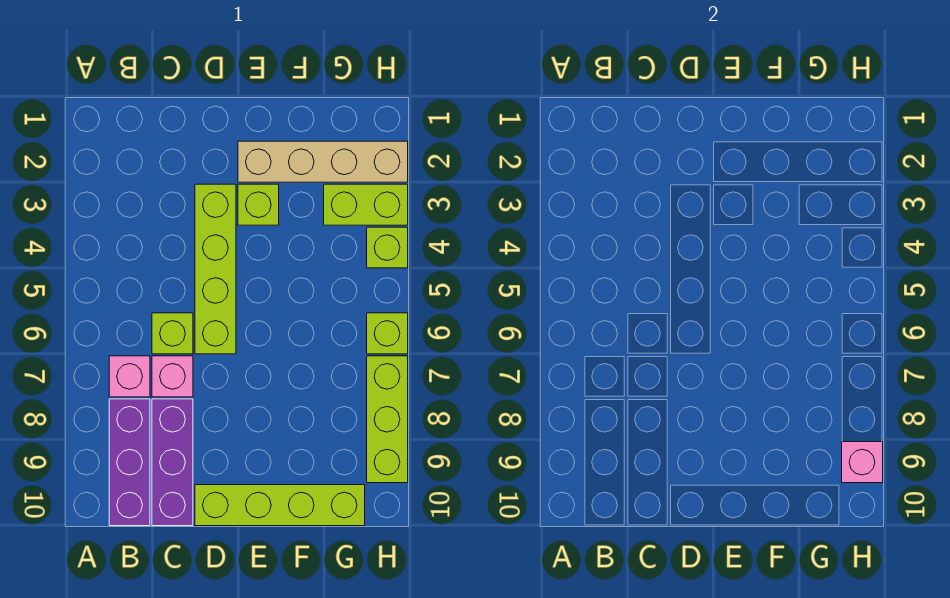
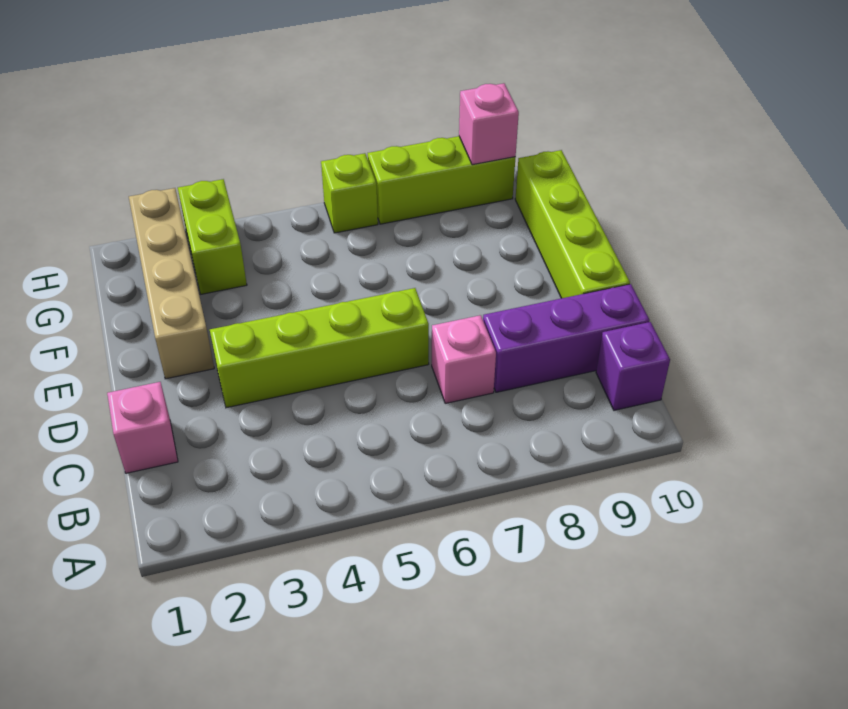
pink 1x1 brick [109,356,150,397] -> pink 1x1 brick moved to [107,382,178,473]
purple 1x3 brick [109,399,150,526] -> purple 1x1 brick [596,322,670,410]
lime 1x1 brick [152,313,193,354] -> none
lime 1x1 brick [238,184,279,225] -> none
lime 1x1 brick [367,227,408,268] -> none

